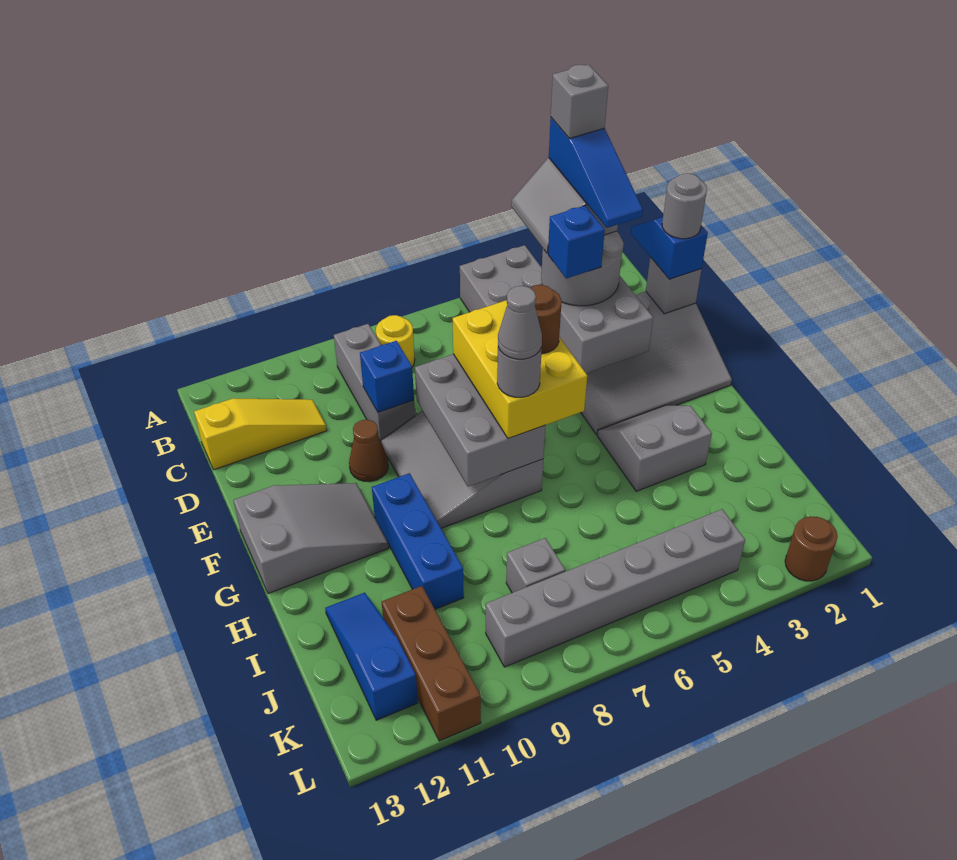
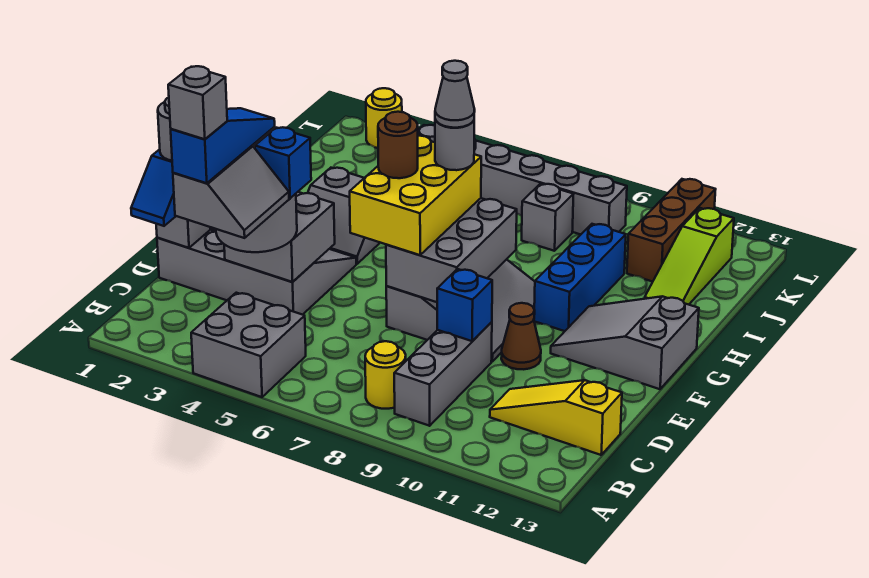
blue 1x3 slope [325,593,418,720] -> lime 1x3 slope [645,208,734,305]
brown 1x1 round brick [785,516,838,581] -> yellow 1x1 round brick [366,88,402,148]

